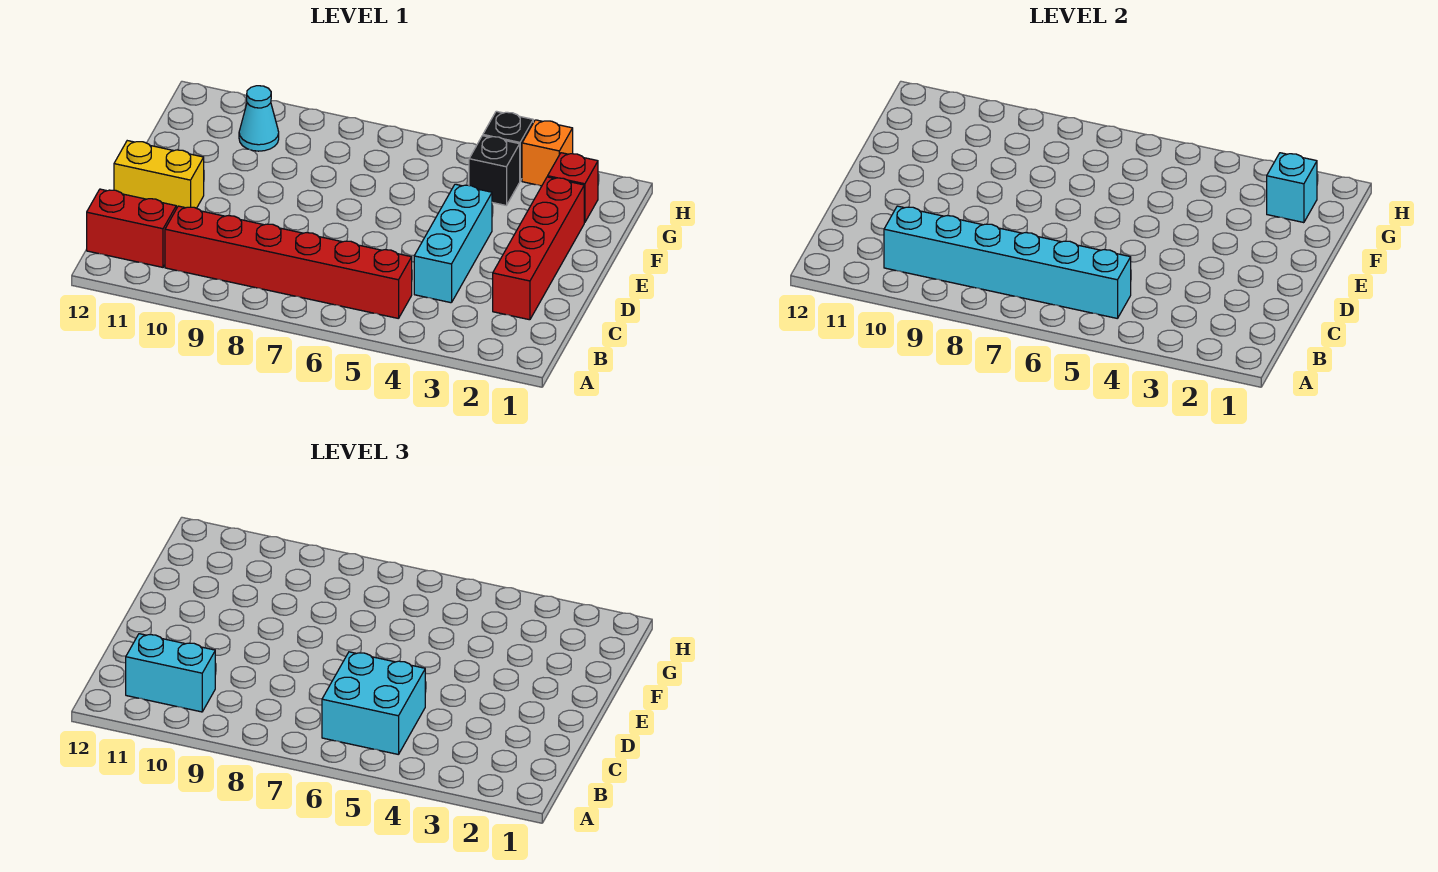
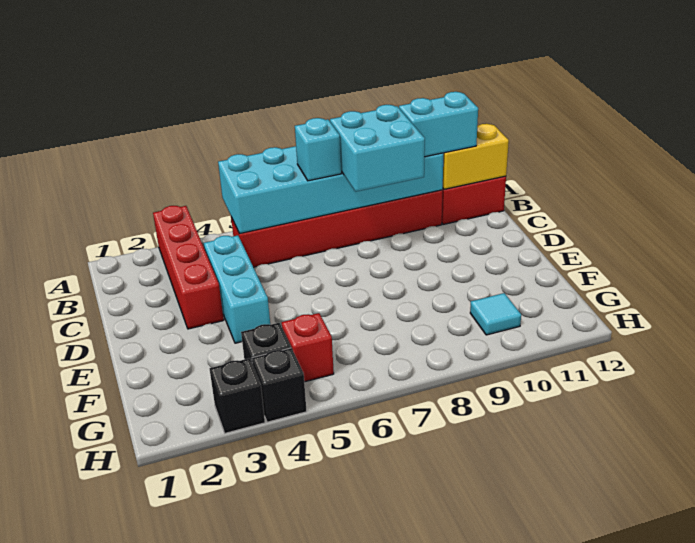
cyan 1x6 brick [884,206,1131,319] -> cyan 2x6 brick [218,146,444,234]
cyan 2x2 brick [322,652,425,755] -> cyan 2x2 brick moved to [330,105,425,192]
red 1x4 brick [493,177,584,320] -> red 1x4 brick moved to [153,206,224,329]
yellow 1x2 brick [114,141,204,209] -> yellow 1x2 brick moved to [443,124,509,189]
red 1x1 brick [548,153,598,223] -> red 1x1 brick moved to [282,313,334,382]
cyan 1x1 brick [1267,153,1317,223] -> cyan 1x1 brick moved to [295,118,341,181]
cyan 1x1 cone [239,86,279,151] -> cyan 1x1 tile [470,293,521,335]
orange 1x1 brick [522,120,573,186] -> black 1x1 brick [209,358,265,433]

